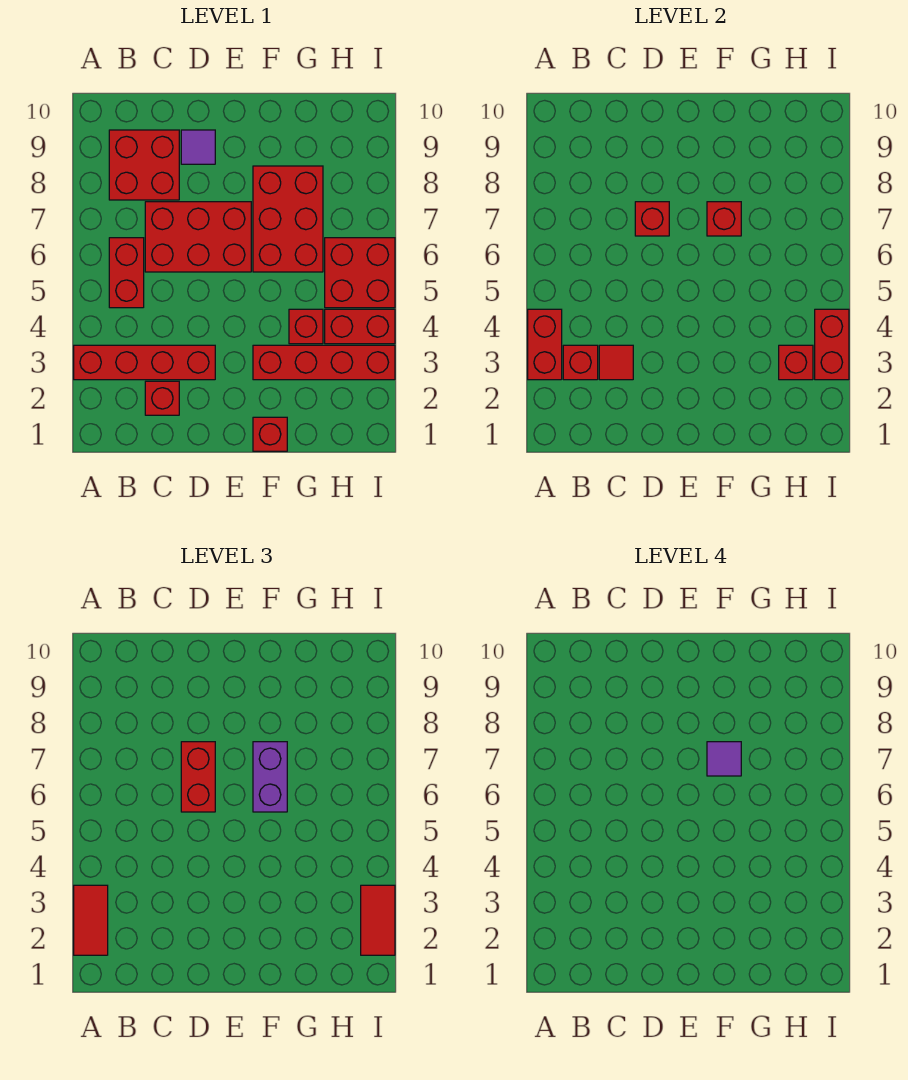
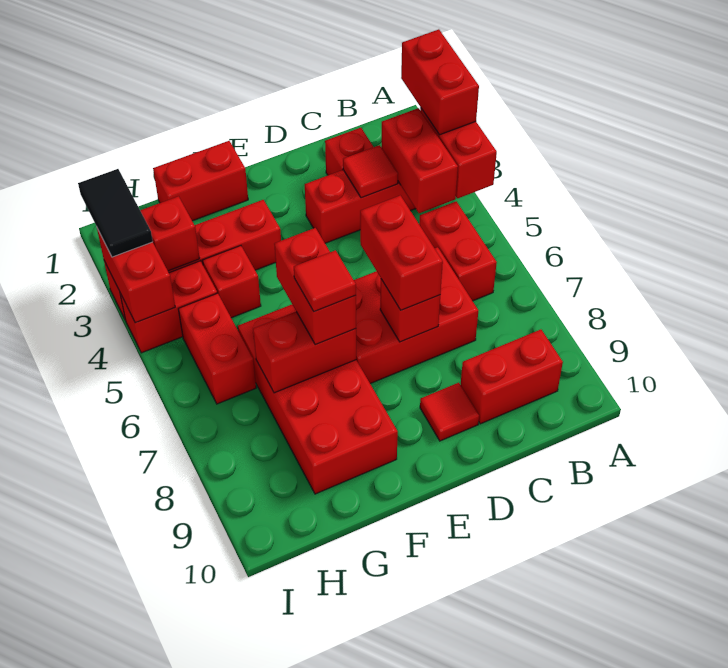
red 1x2 tile [74,885,108,955] -> red 1x2 brick [401,29,479,135]
red 1x1 brick [563,345,598,380] -> red 1x2 brick [381,108,458,213]
red 2x2 brick [109,130,179,200] -> red 1x2 brick [461,330,563,424]
purple 1x1 tile [181,130,215,164] -> red 1x1 tile [420,383,479,441]
red 1x1 brick [253,417,287,451] -> red 1x2 brick [153,141,248,221]
red 2x3 brick [253,166,323,272] -> red 2x4 brick [238,305,398,494]
purple 1x2 brick [253,742,287,812] -> red 1x2 brick [274,228,356,345]
red 1x1 brick [707,202,741,236] -> red 1x2 brick [253,312,356,393]
purple 1x1 tile [707,742,741,776] -> red 1x1 tile [294,250,356,312]
red 2x2 brick [325,238,395,308] -> red 1x2 brick [178,293,256,404]
red 1x2 tile [361,885,395,955] -> black 1x2 tile [78,169,153,257]

